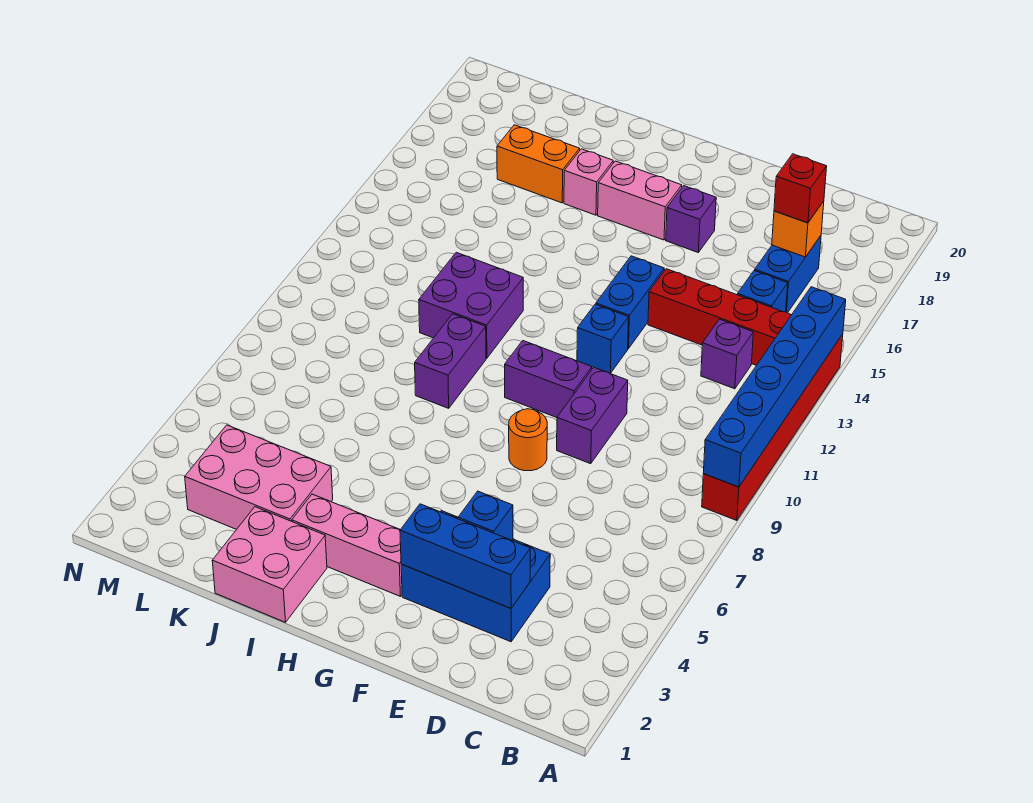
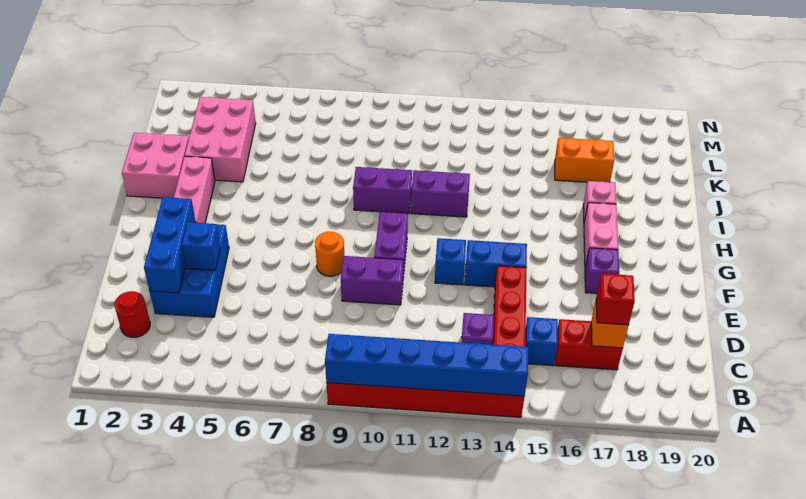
none -> red 1x1 round brick [114,291,150,337]
blue 1x2 brick [755,236,821,313] -> red 1x2 brick [555,319,623,370]
purple 2x2 brick [419,252,523,358] -> purple 1x2 brick [411,170,470,217]
orange 1x2 brick [497,125,580,203] -> orange 1x2 brick turned to [555,138,614,182]

